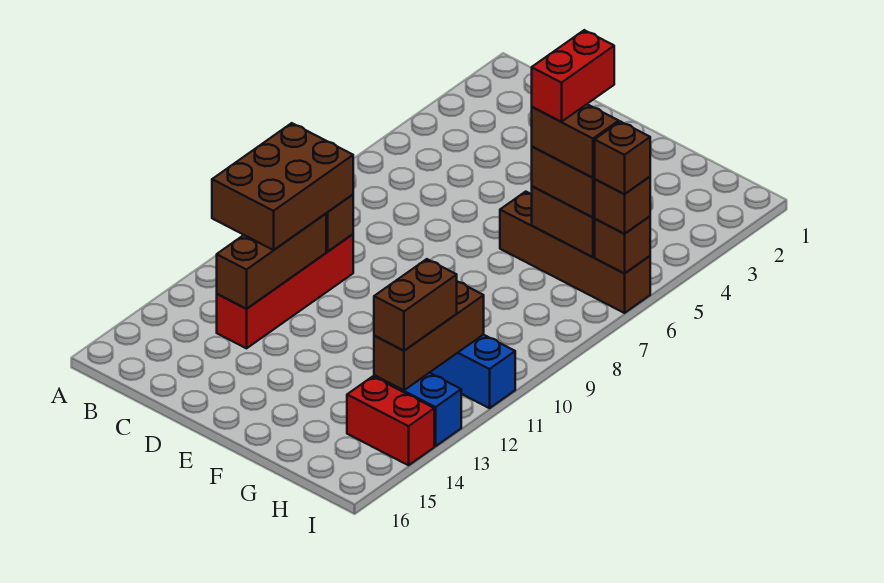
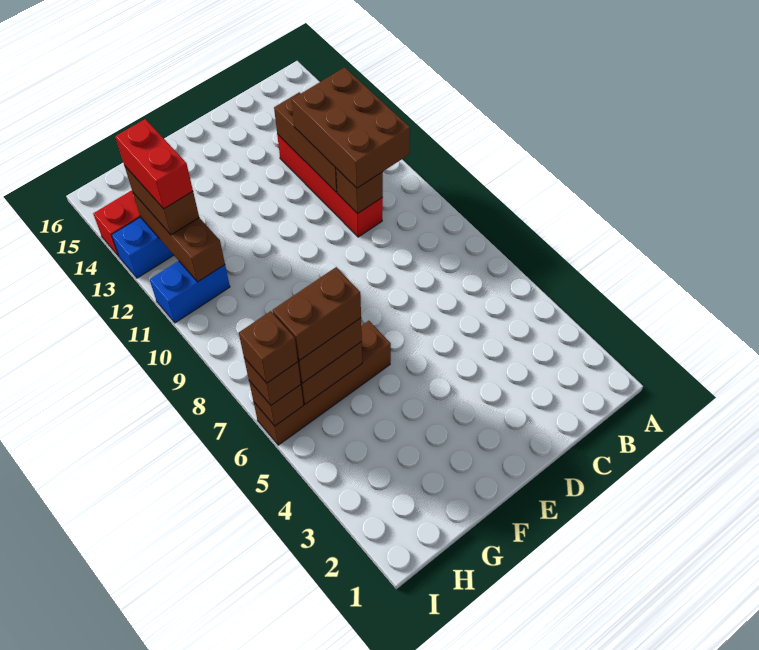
red 1x2 brick [532,30,614,122] -> red 1x2 brick moved to [115,119,193,209]

